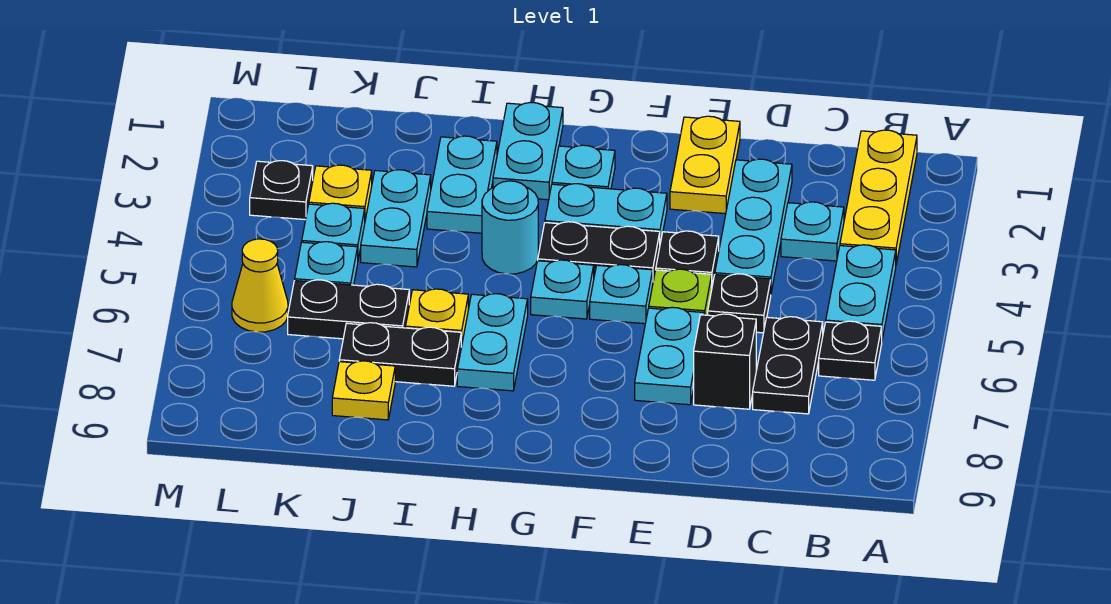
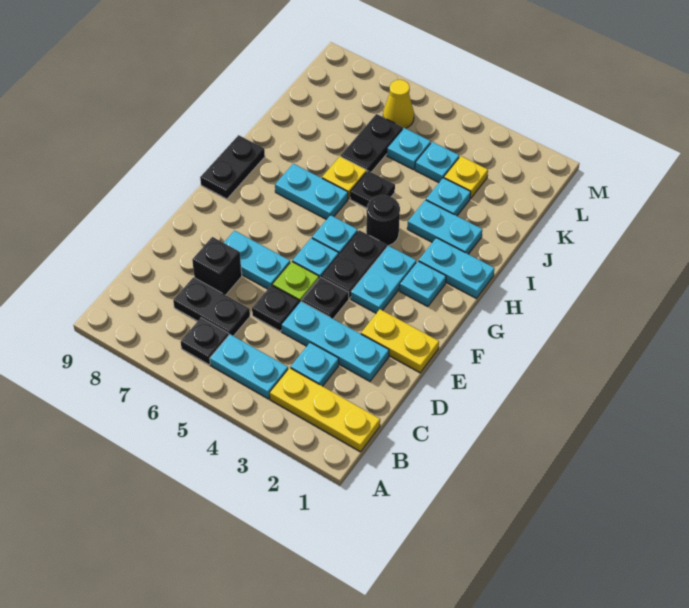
cyan 1x1 round brick [482,181,538,274] -> black 1x1 round brick [366,195,400,246]
black 1x2 plate [339,323,461,386] -> black 1x2 plate moved to [200,135,265,199]
cyan 1x2 plate [361,170,431,267] -> cyan 1x1 plate [426,178,471,216]
yellow 1x1 plate [332,361,395,420] -> none
black 1x1 plate [250,161,313,220] -> black 1x1 plate moved to [350,171,395,208]

